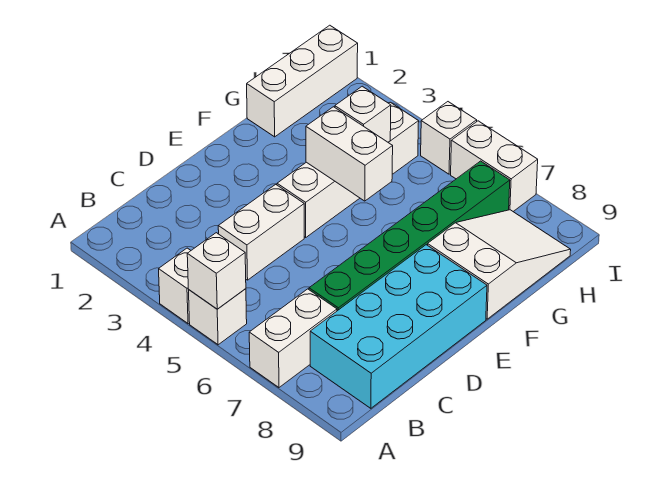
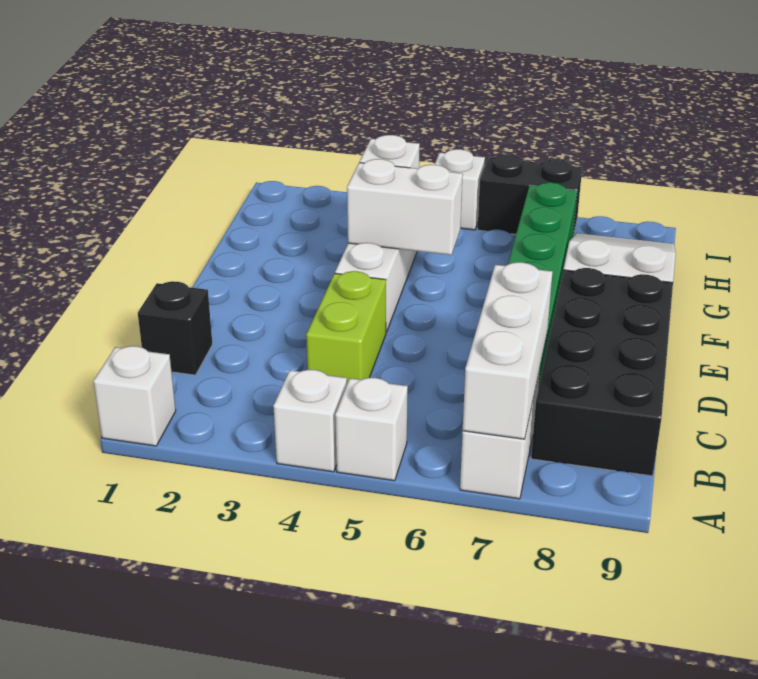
white 1x1 brick [187,233,246,309] -> white 1x1 brick moved to [93,346,176,446]
cyan 2x4 brick [310,245,487,408] -> black 2x4 brick [531,268,673,476]
none -> black 1x1 brick [138,281,212,375]
white 1x2 brick [218,184,304,280] -> lime 1x2 brick [306,271,386,384]
white 1x3 brick [247,25,358,137] -> white 1x3 brick moved to [463,262,553,439]
white 1x2 brick [451,121,538,211] -> black 1x2 brick [478,154,582,236]

